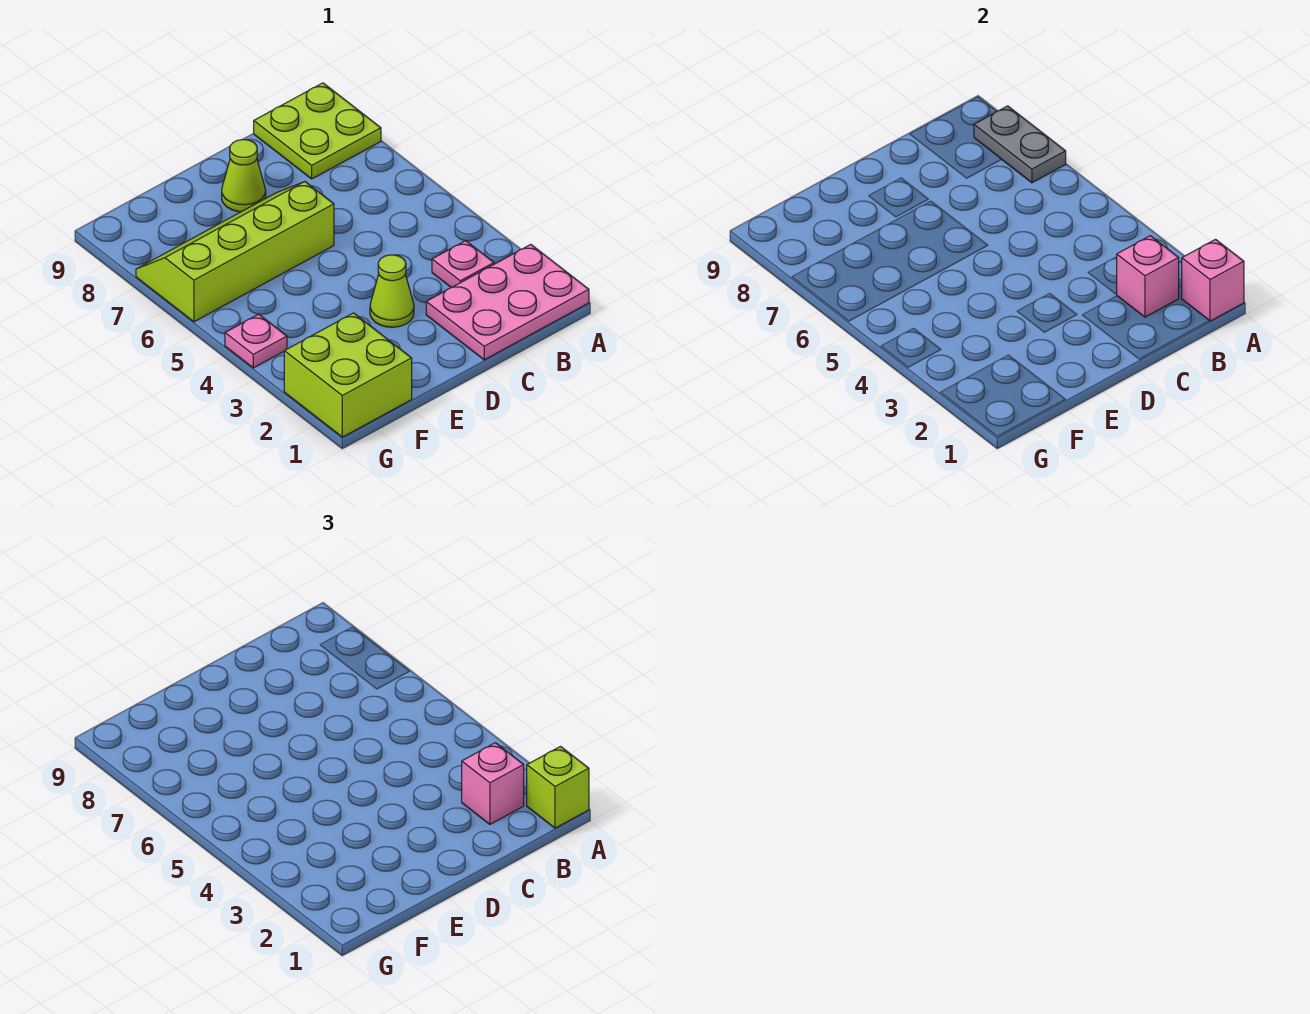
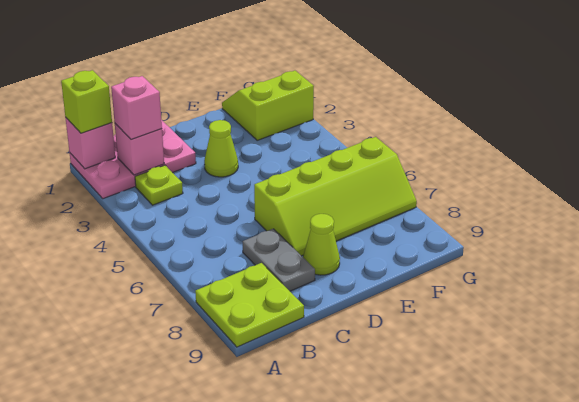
grey 1x2 plate [974,106,1066,183] -> grey 1x2 plate moved to [243,229,315,291]
pink 1x1 plate [432,241,494,288] -> lime 1x1 plate [135,165,183,205]
lime 2x2 brick [284,313,412,437] -> lime 2x2 slope [222,71,314,140]
pink 1x1 plate [225,314,287,368] -> none

